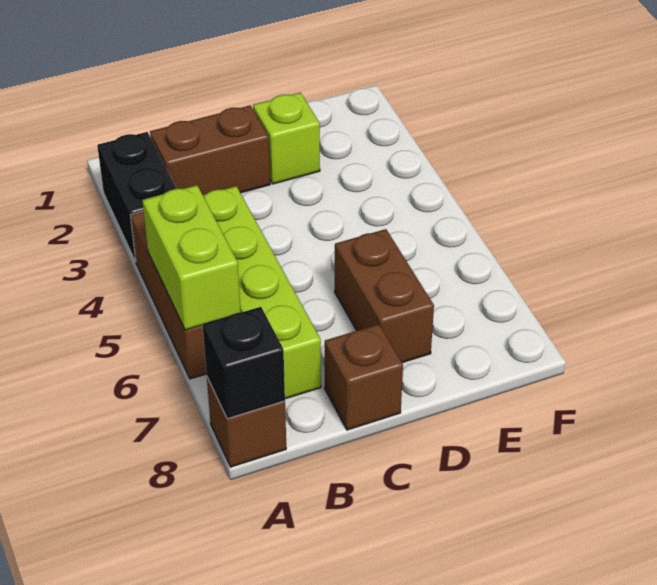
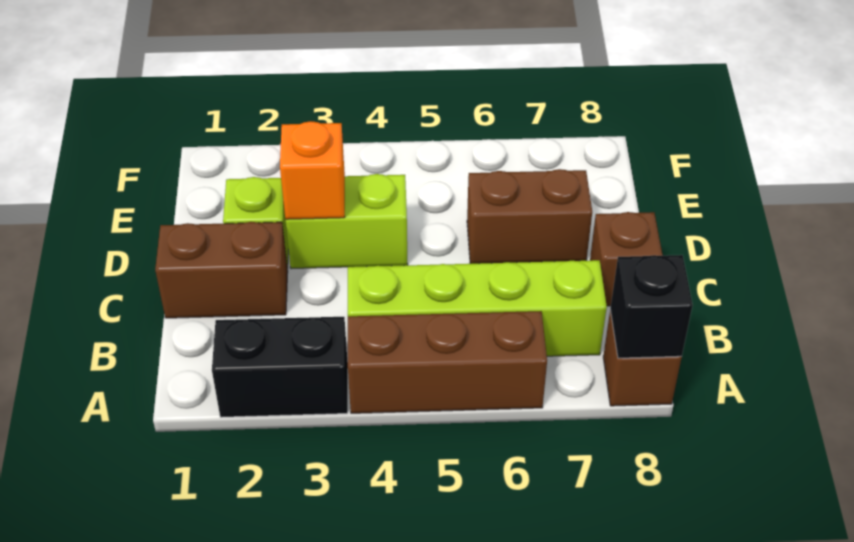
lime 1x2 brick [142,185,241,330] -> lime 1x2 brick moved to [285,174,408,269]
brown 1x2 brick [150,106,270,195] -> brown 1x2 brick turned to [155,222,288,318]
none -> orange 1x1 brick [280,121,345,219]

